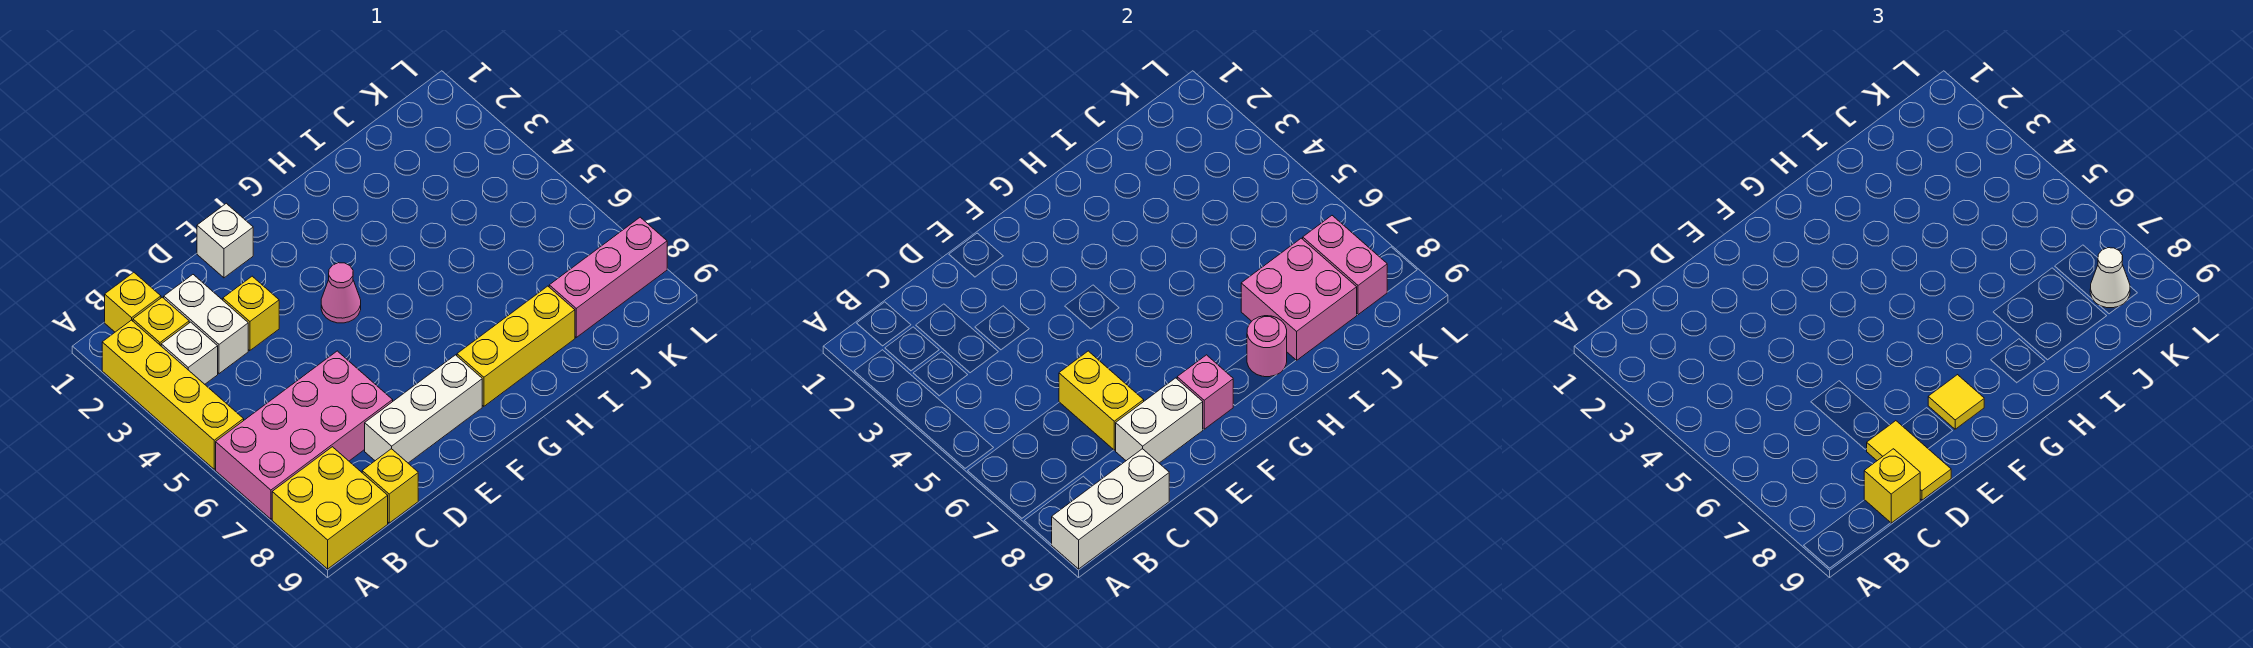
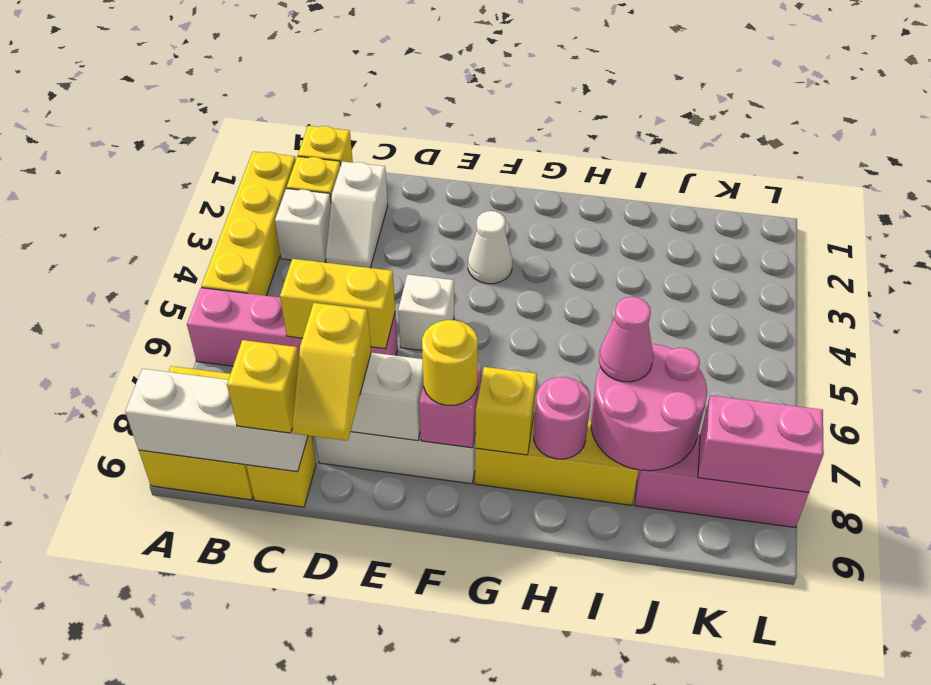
pink 2x4 brick [216,351,393,519] -> pink 1x4 brick [187,288,398,366]
white 1x2 brick [164,275,248,374] -> white 1x2 slope [326,161,388,268]
yellow 1x1 brick [223,276,279,351] -> yellow 1x1 brick moved to [475,367,537,455]
yellow 1x2 brick [1059,351,1144,450] -> yellow 1x2 brick turned to [280,259,395,349]
yellow 1x2 tile [1867,421,1951,500] -> yellow 1x2 slope [292,303,371,441]
white 1x1 brick [197,203,253,278] -> white 1x1 brick moved to [398,274,454,350]
pink 1x1 cone [321,263,361,323] -> pink 1x1 cone moved to [599,297,653,382]
yellow 1x1 tile [1928,375,1984,429] -> yellow 1x1 round brick [422,320,478,405]
pink 2x2 brick [1241,238,1357,360] -> pink 2x2 round brick [591,344,707,471]
pink 1x2 brick [1303,216,1387,315] -> pink 1x2 brick turned to [698,395,824,492]
white 1x1 cone [2090,248,2130,308] -> white 1x1 cone moved to [468,211,512,284]

